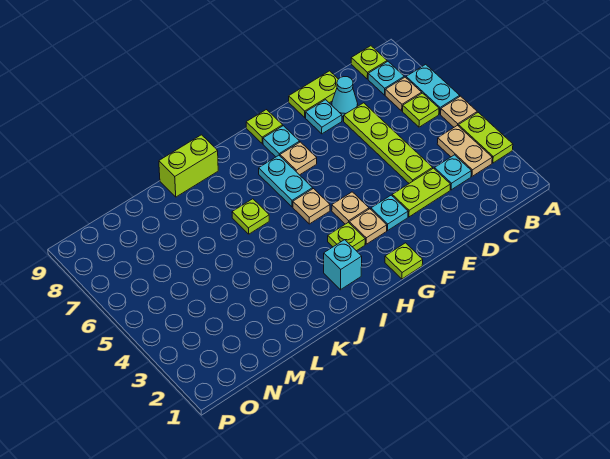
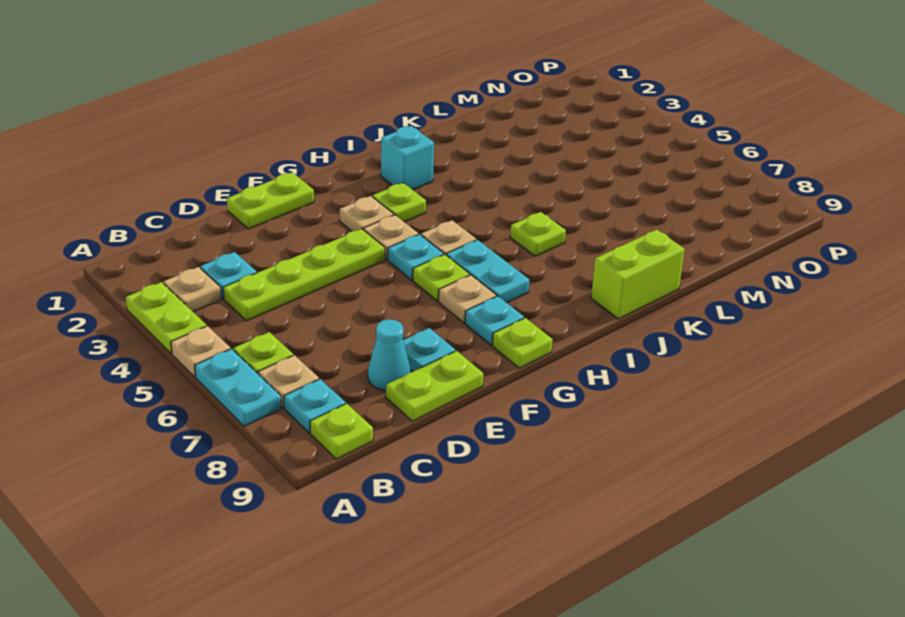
tan 1x2 plate [437,125,492,176] -> tan 1x1 plate [164,267,221,312]
lime 1x2 plate [392,168,451,217] -> lime 1x2 plate moved to [227,172,314,229]
lime 1x4 plate [344,103,433,183] -> lime 1x4 plate turned to [223,229,385,321]
cyan 1x1 plate [371,195,408,230] -> cyan 1x1 plate moved to [388,234,444,280]
lime 1x1 plate [385,243,423,279] -> lime 1x1 plate moved to [413,254,470,301]

